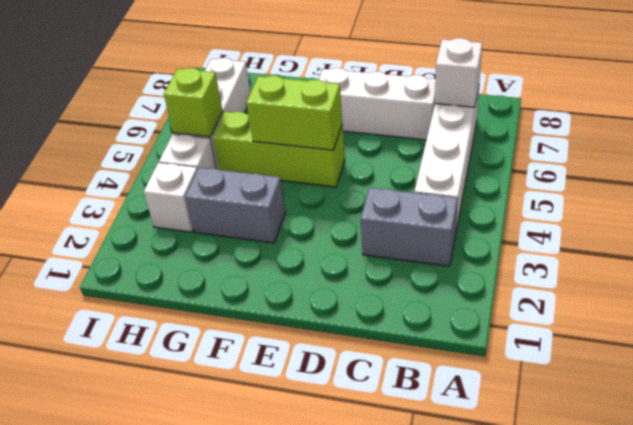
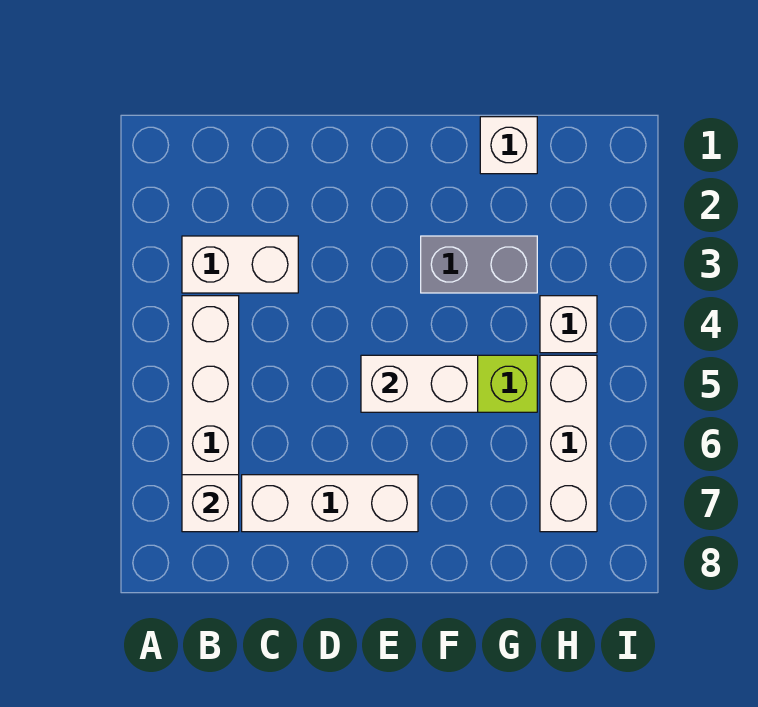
grey 1x2 brick [361,188,458,266] -> white 1x2 brick [182,236,298,293]
lime 1x2 brick [246,76,342,150] -> white 1x2 brick [361,355,478,412]
white 1x1 brick [144,163,197,232] -> white 1x1 brick moved to [480,117,537,174]
lime 1x1 brick [164,68,223,137] -> none

